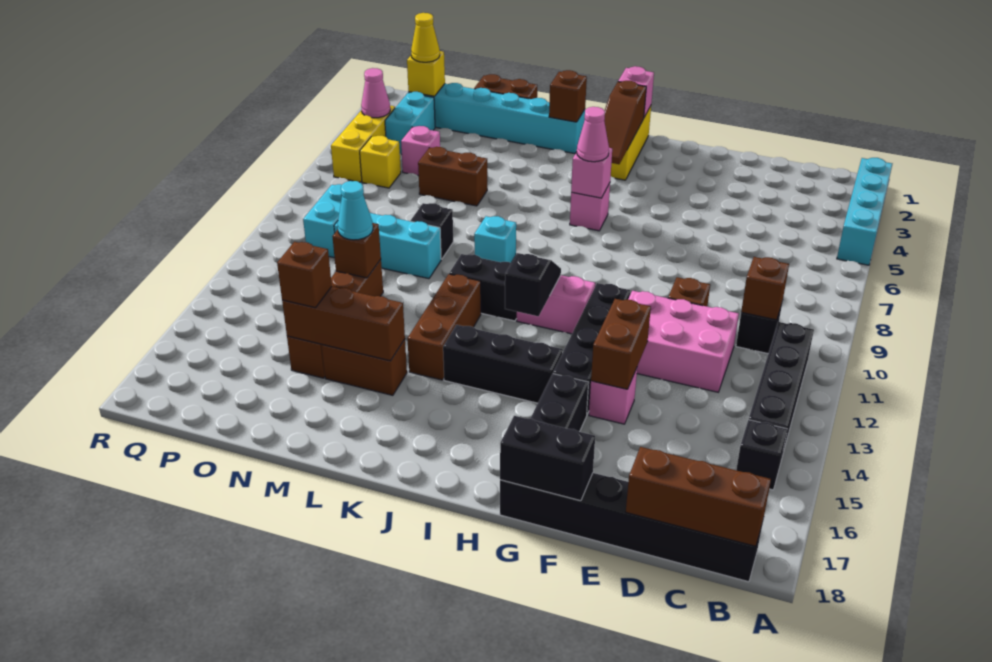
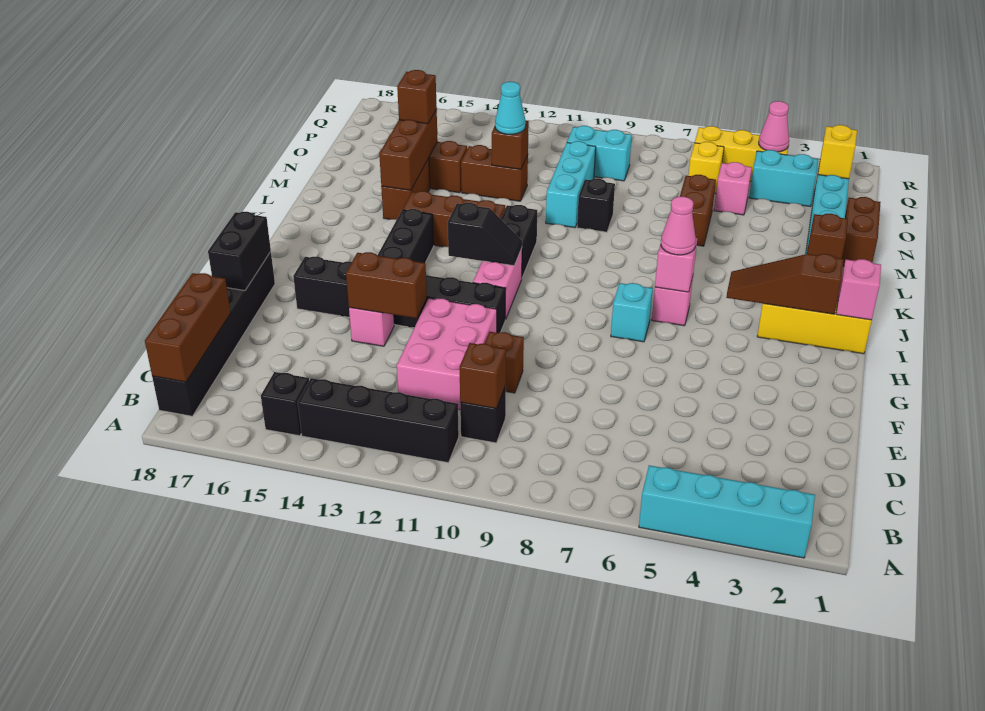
cyan 1x1 brick [474,216,516,263] -> cyan 1x1 brick moved to [611,283,653,342]
yellow 1x1 cone [411,13,440,62] -> none

